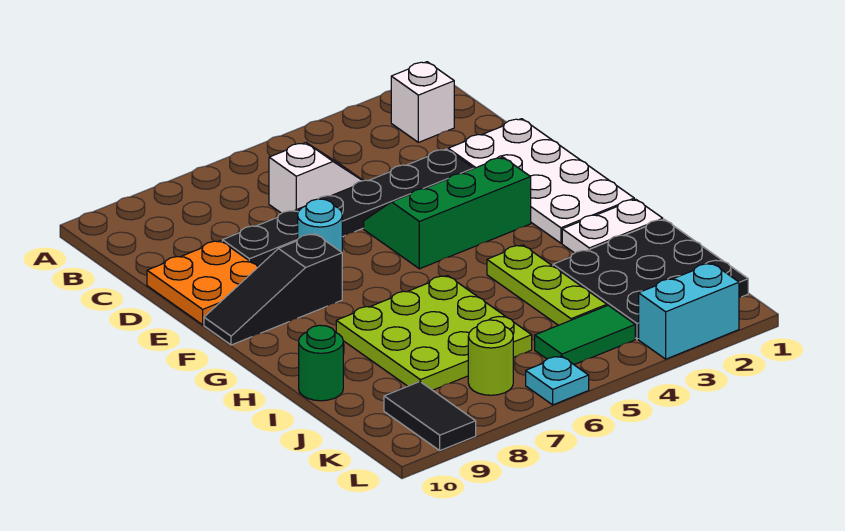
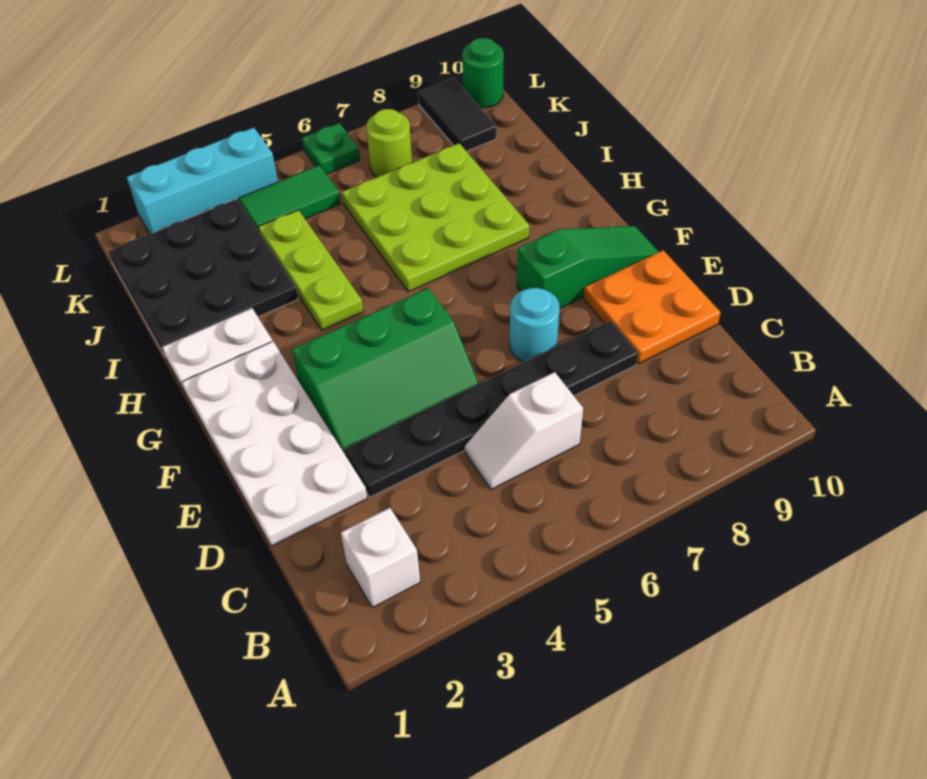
black 1x3 slope [204,234,342,345] -> green 1x3 slope [517,226,659,308]
green 1x1 round brick [299,325,343,401] -> green 1x1 round brick moved to [462,38,504,108]
cyan 1x2 brick [639,263,739,359] -> cyan 1x3 brick [127,128,278,234]
cyan 1x1 plate [526,356,589,405] -> green 1x1 plate [302,123,360,174]

